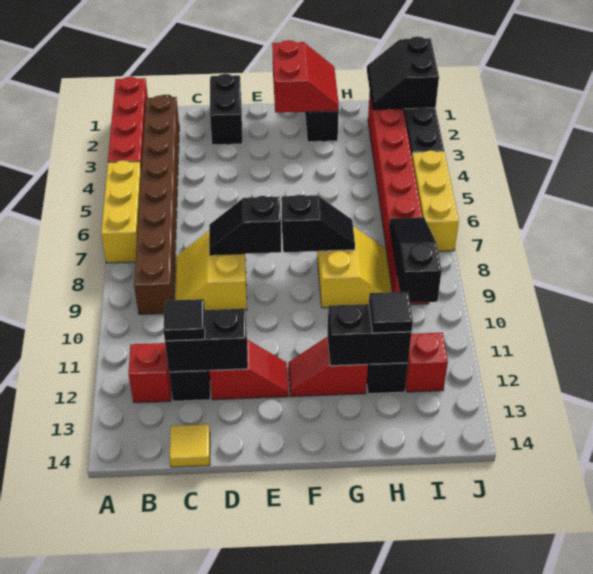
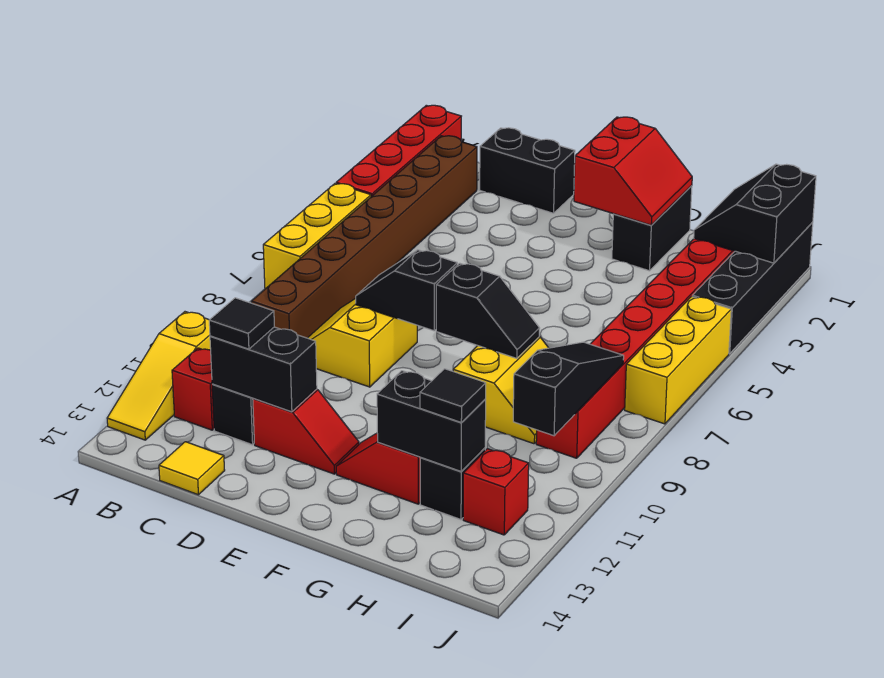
none -> yellow 1x3 slope [107,312,211,440]
black 1x2 brick [210,74,242,145] -> black 1x2 brick turned to [480,128,575,213]

